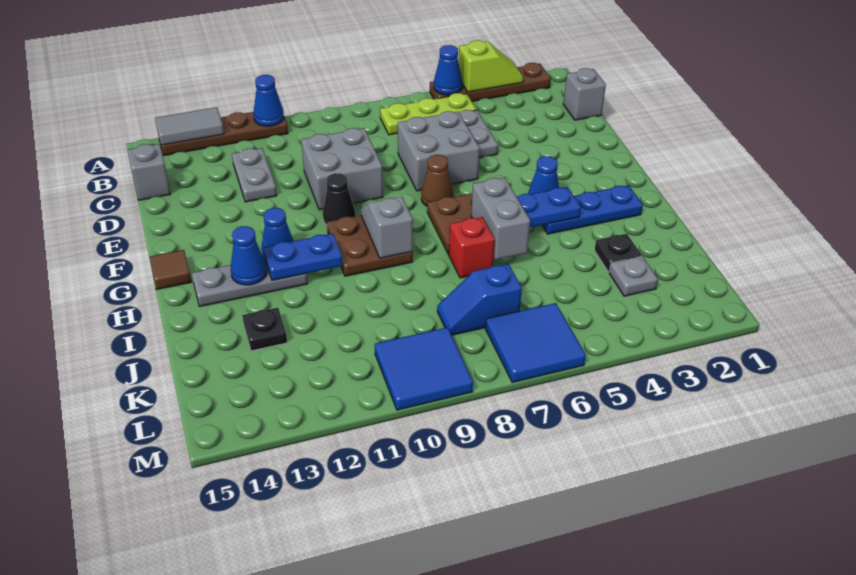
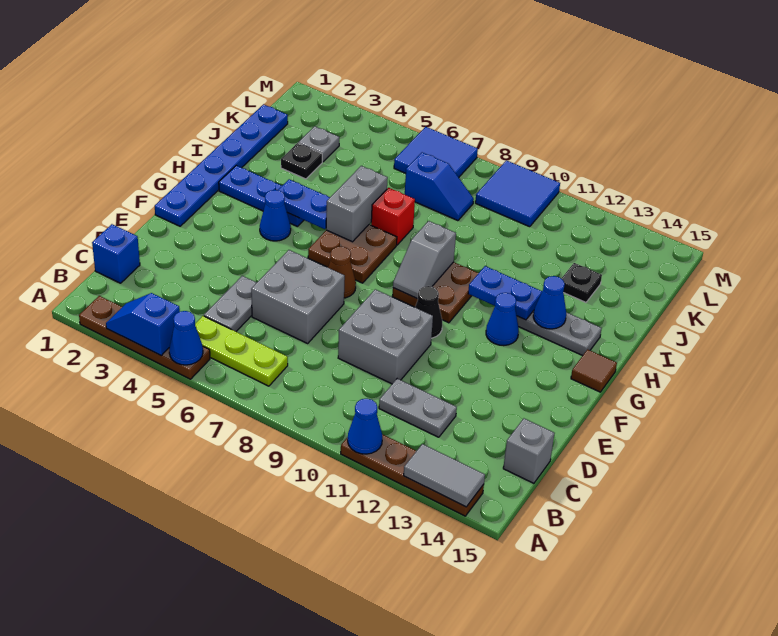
lime 1x2 slope [459,40,523,92] -> blue 1x2 slope [106,293,180,356]
grey 1x1 brick [563,68,606,120] -> blue 1x1 brick [92,224,140,283]
grey 1x2 plate [232,148,277,202] -> grey 1x2 plate turned to [379,379,457,437]
none -> blue 1x6 plate [155,104,288,226]

